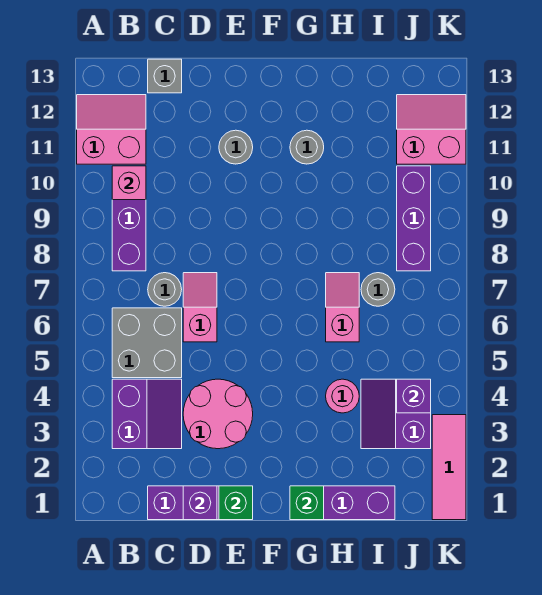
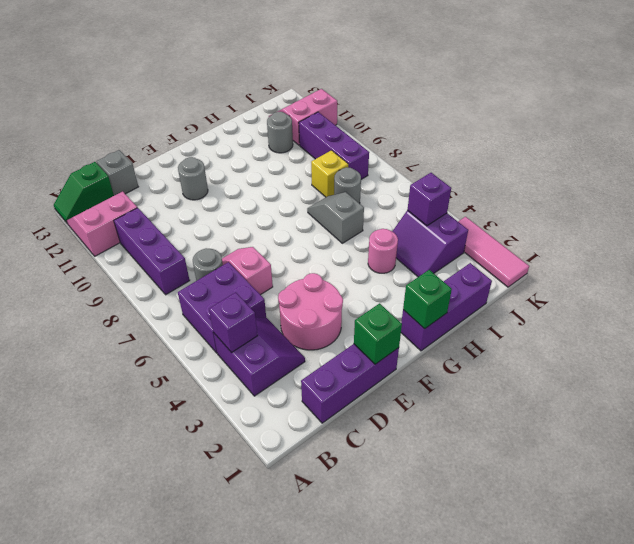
none -> green 1x2 slope [54,162,114,223]
grey 2x2 brick [112,308,182,378] -> purple 2x2 brick [178,262,266,353]
pink 1x1 brick [112,166,146,200] -> none
purple 1x1 brick [183,486,217,520] -> purple 1x1 brick moved to [209,292,258,353]
grey 1x1 round brick [290,130,324,164] -> grey 1x1 round brick moved to [267,112,293,153]
pink 1x2 slope [326,273,359,342] -> grey 1x2 slope [307,192,364,243]
none -> yellow 1x1 brick [311,150,348,197]

